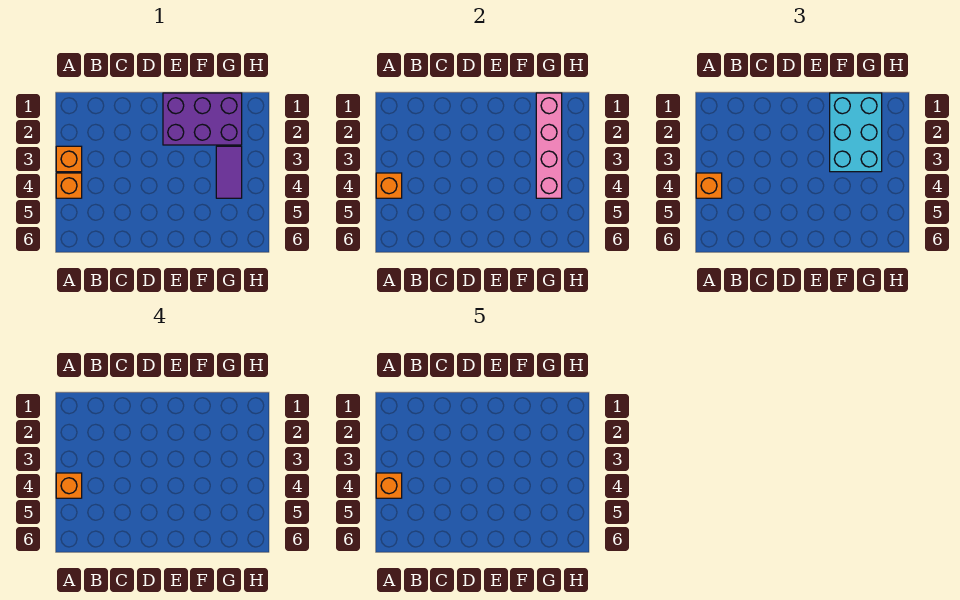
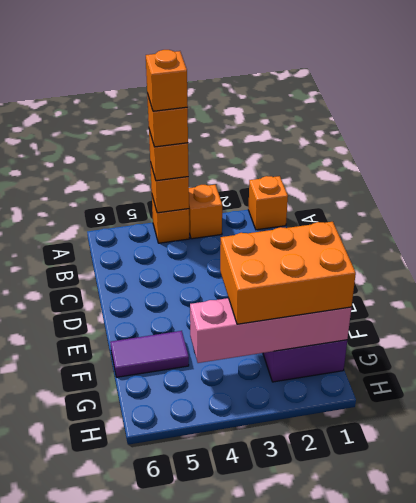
none -> orange 1x1 brick [248,176,288,230]
cyan 2x3 brick [830,93,882,172] -> orange 2x3 brick [220,222,356,324]
purple 1x2 tile [216,146,242,198] -> purple 1x2 tile moved to [110,331,189,377]

